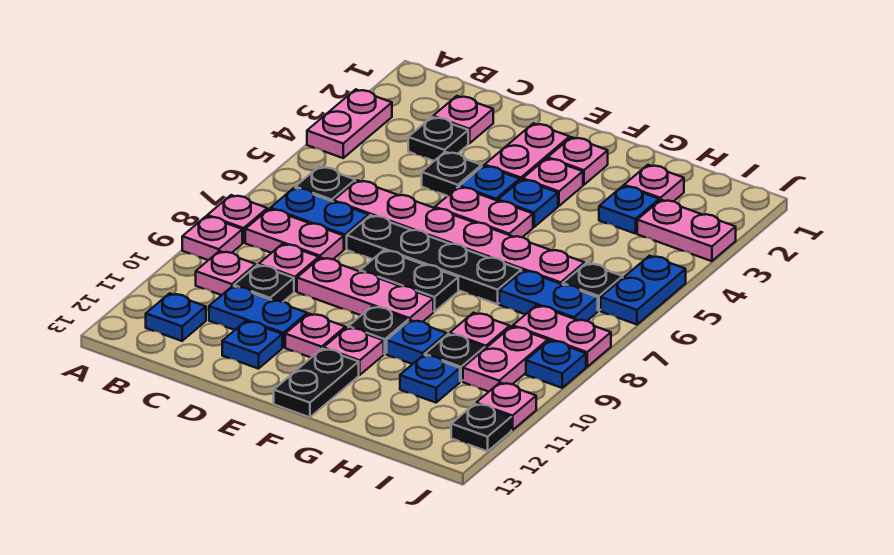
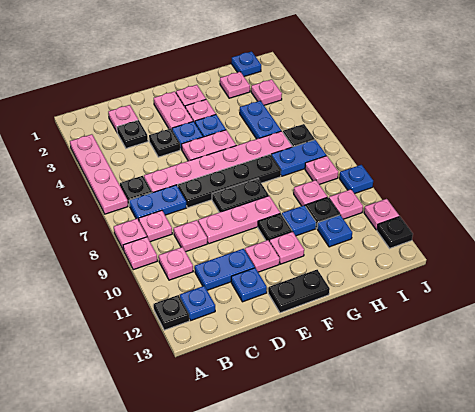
pink 1x2 plate [307,89,392,158] -> pink 1x4 plate [70,134,128,214]
pink 1x2 plate [245,209,344,259] -> pink 1x1 plate [139,210,172,242]
black 1x1 plate [234,265,294,302] -> black 1x1 plate moved to [154,295,189,330]
black 1x2 plate [274,348,359,417] -> black 1x2 plate turned to [268,270,330,313]
blue 1x1 plate [599,186,659,234] -> blue 1x1 plate moved to [232,51,261,76]
pink 1x2 plate [637,200,736,261] -> pink 1x1 plate [251,79,282,105]
pink 1x2 plate [513,305,611,367] -> pink 1x1 plate [305,156,338,184]
pink 1x2 plate [463,326,548,392] -> pink 1x1 plate [329,189,363,219]
blue 1x2 plate [601,256,686,325] -> blue 1x2 plate moved to [240,101,281,139]

